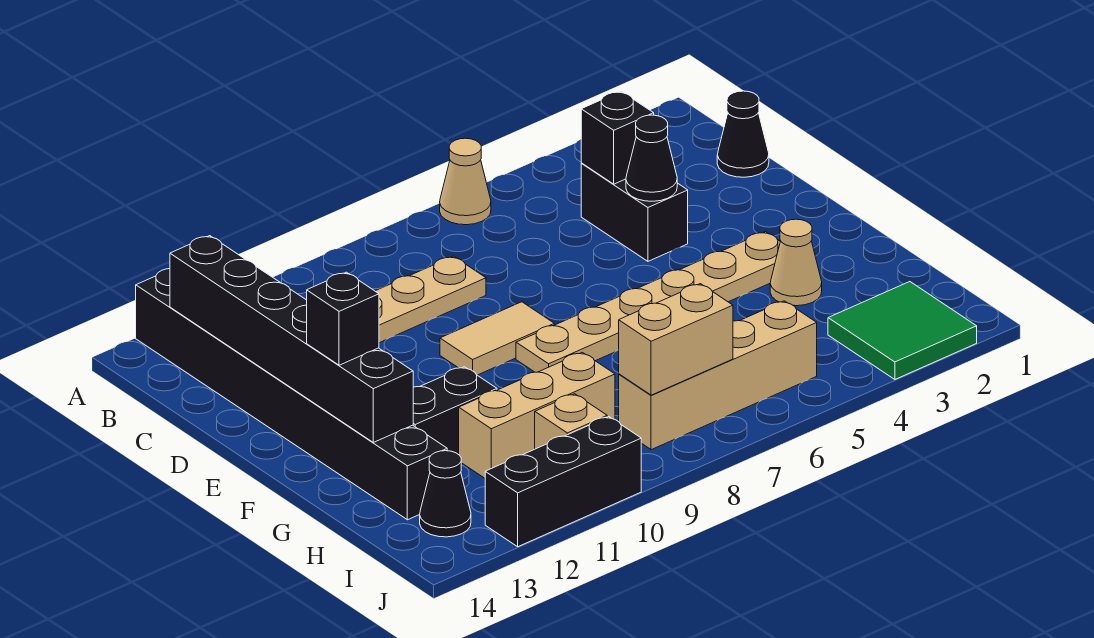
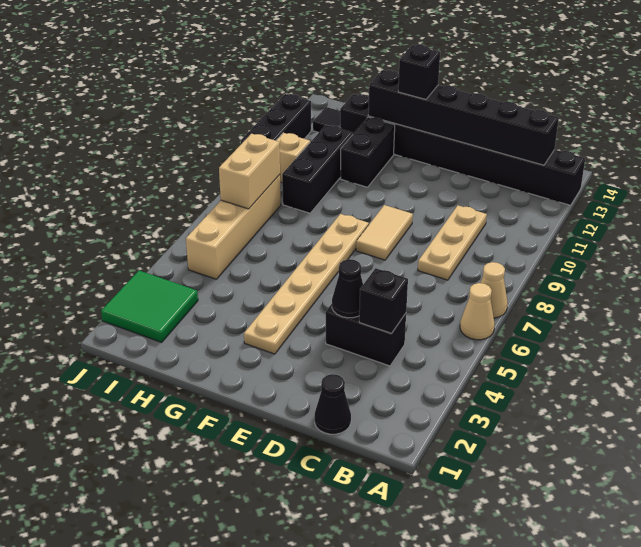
tan 1x1 cone [770,219,822,306] -> tan 1x1 cone moved to [481,262,508,318]
tan 1x3 brick [459,352,615,478] -> black 1x3 brick [282,125,353,213]
black 1x1 cone [420,451,471,537] -> black 1x1 tile [313,107,340,133]

